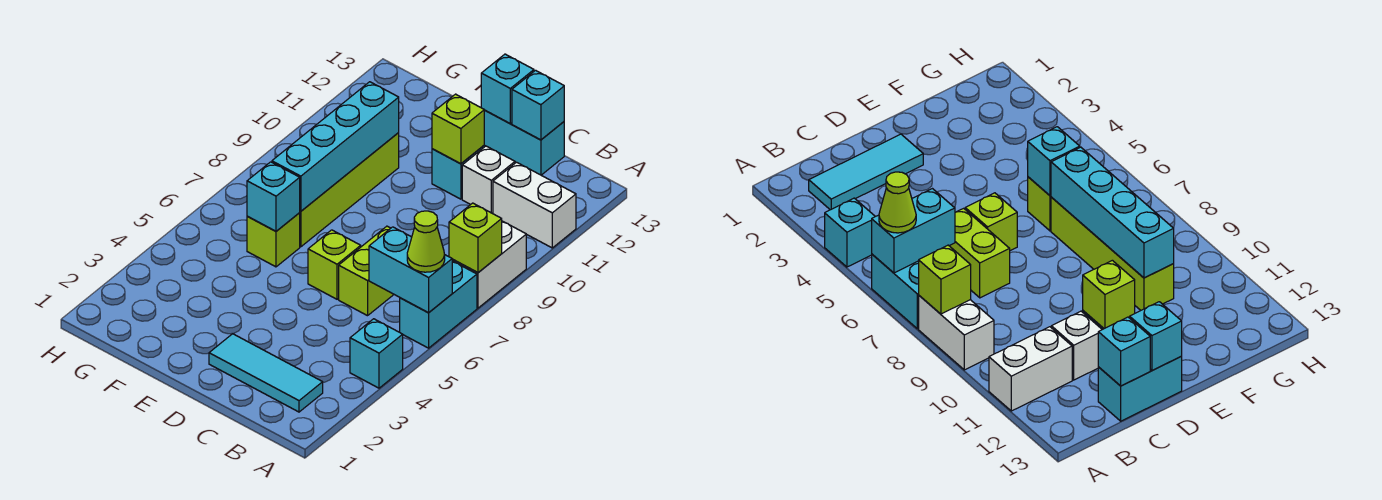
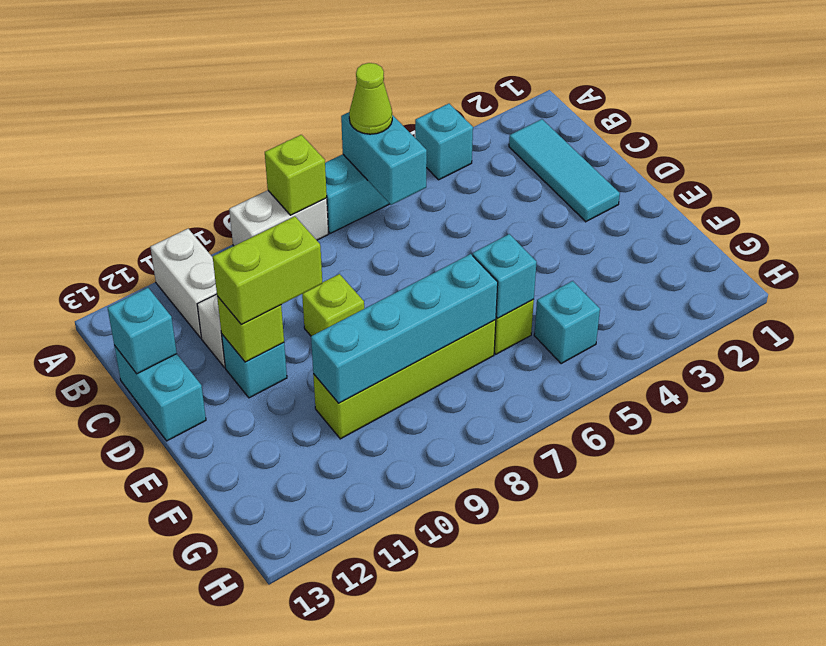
lime 1x2 brick [339,226,394,316] -> lime 1x2 brick moved to [213,216,322,324]
lime 1x1 brick [308,230,361,299] -> lime 1x1 brick moved to [302,274,364,336]
cyan 1x1 brick [481,54,534,123] -> cyan 1x1 brick moved to [534,281,600,364]

